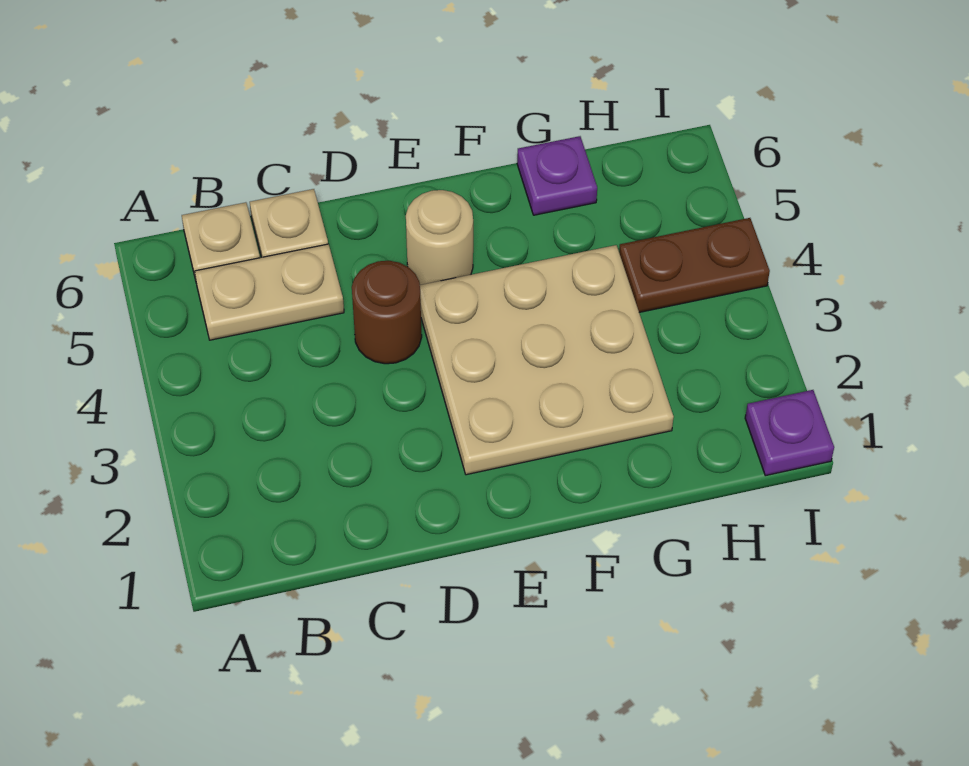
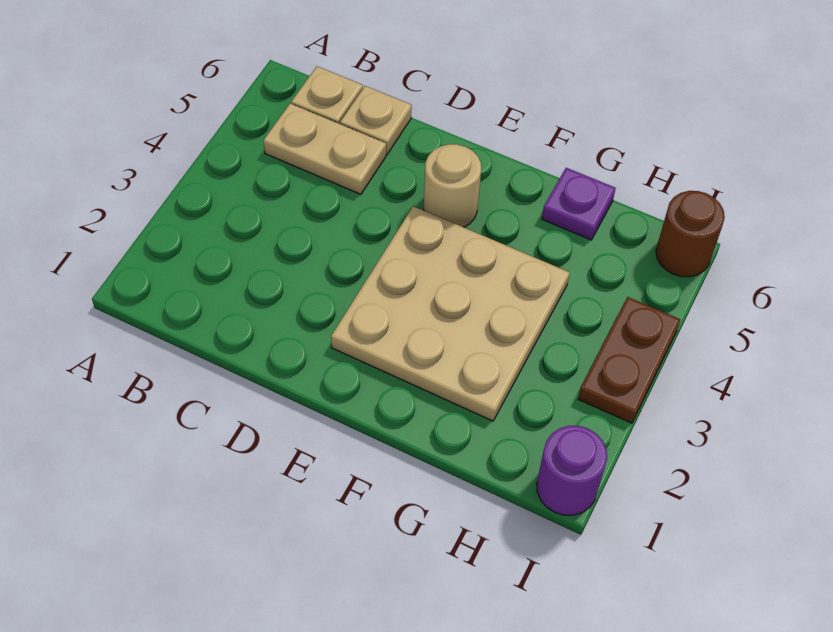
brown 1x1 round brick [352,261,422,364] -> brown 1x1 round brick moved to [656,191,725,277]
brown 1x2 plate [619,218,770,312] -> brown 1x2 plate turned to [578,297,681,423]
purple 1x1 plate [745,390,834,476] -> purple 1x1 round brick [537,426,607,515]

